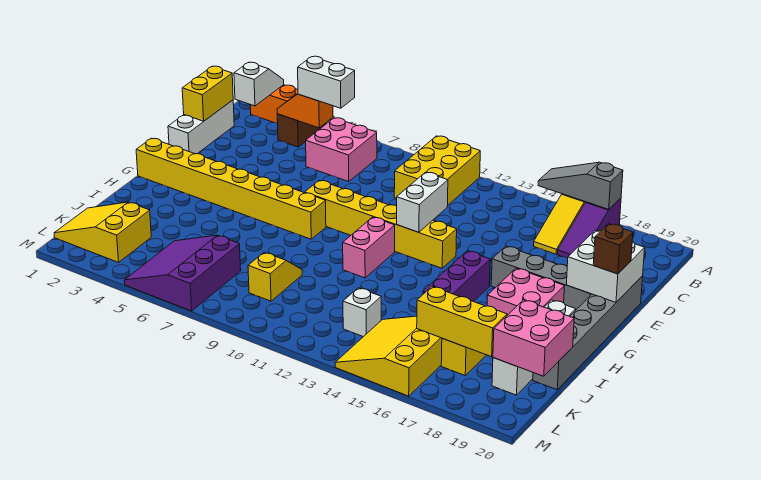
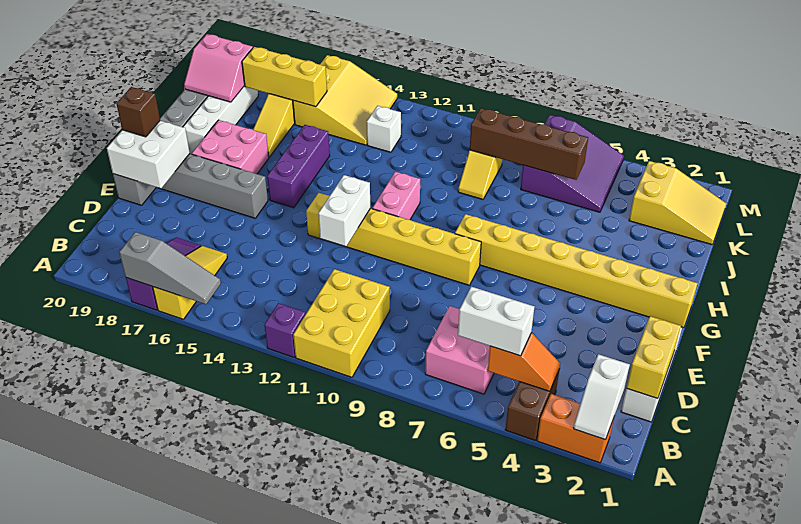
none -> purple 1x1 brick [264,303,306,357]
pink 2x2 brick [493,300,574,376] -> pink 2x2 slope [184,34,253,102]
none -> brown 1x4 brick [470,108,588,180]

